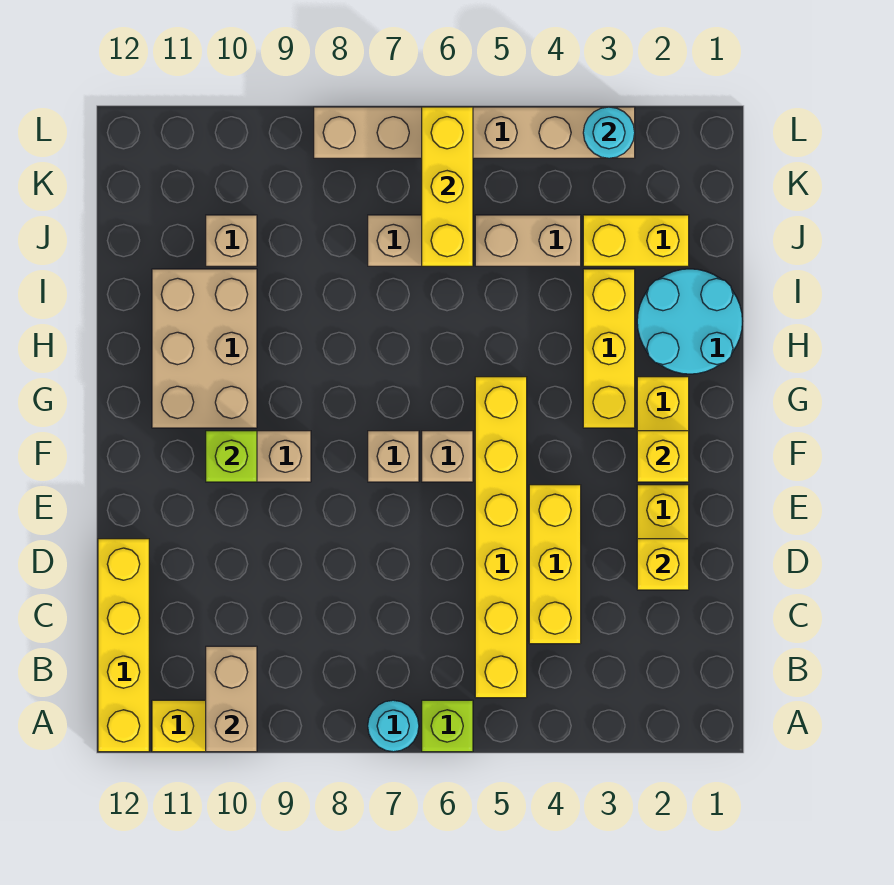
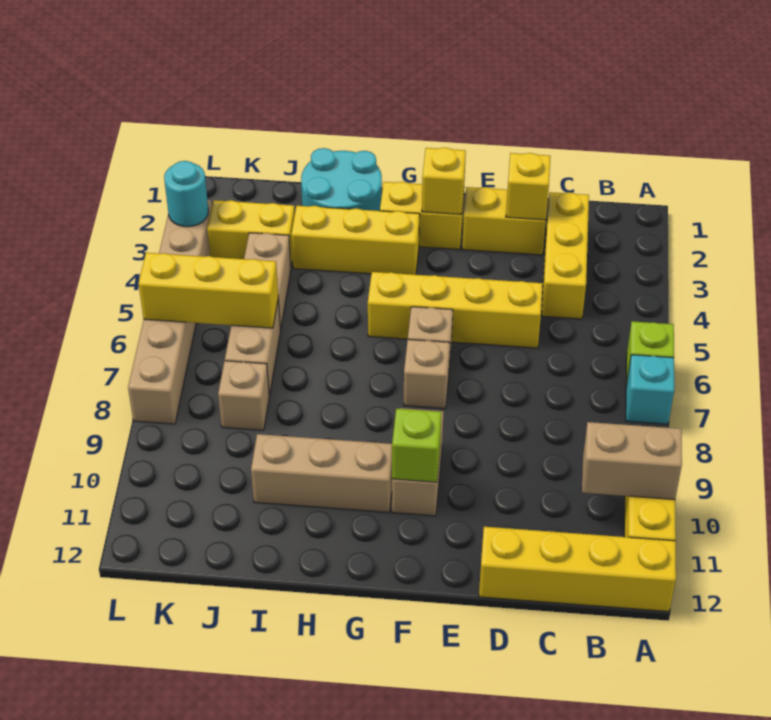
cyan 1x1 round brick [368,700,419,752] -> cyan 1x1 brick [626,355,674,424]
yellow 1x6 brick [475,377,527,698] -> yellow 1x4 brick [368,272,543,348]
yellow 1x3 brick [529,485,581,644] -> yellow 1x3 brick turned to [542,192,589,319]
tan 2x3 brick [152,269,257,428] -> tan 1x3 brick [251,434,392,512]
yellow 1x2 brick [583,215,689,266] -> yellow 1x2 brick turned to [207,200,295,267]
tan 1x1 brick [206,215,257,266] -> tan 1x1 brick moved to [218,361,269,430]

